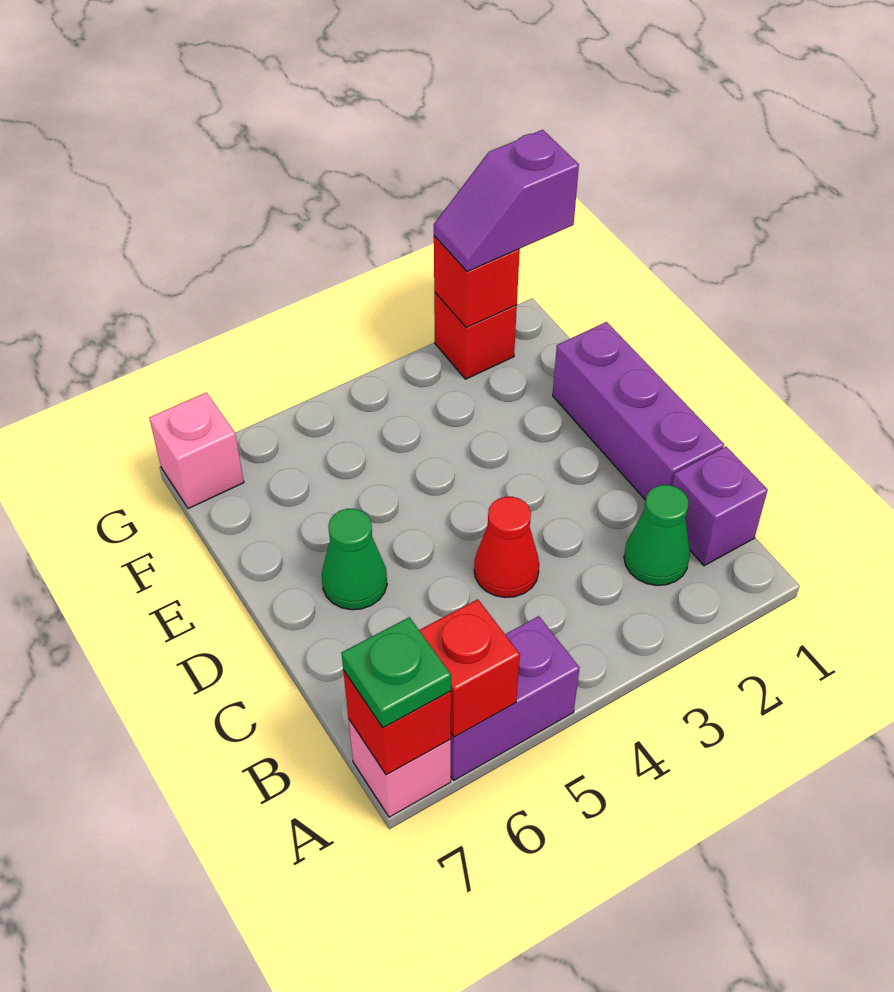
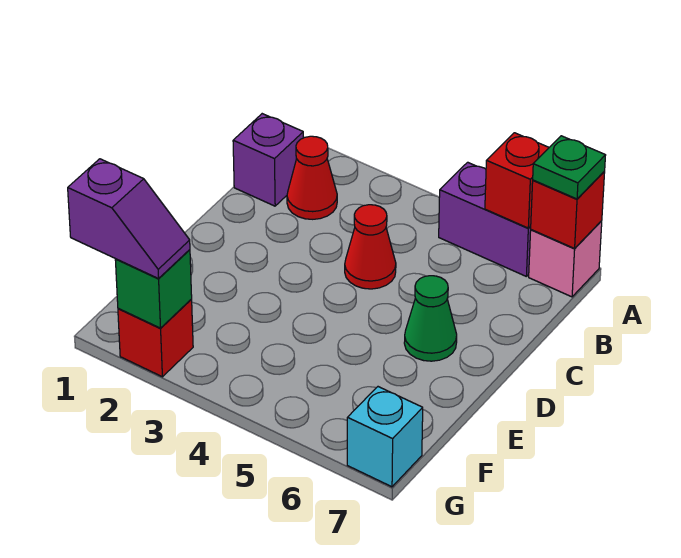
green 1x1 cone [624,485,690,585] -> red 1x1 cone [287,136,337,219]
purple 1x3 brick [553,322,724,500] -> none
red 1x1 brick [434,236,520,328] -> green 1x1 brick [115,250,192,328]
pink 1x1 brick [149,392,244,509] -> cyan 1x1 brick [347,387,423,487]

